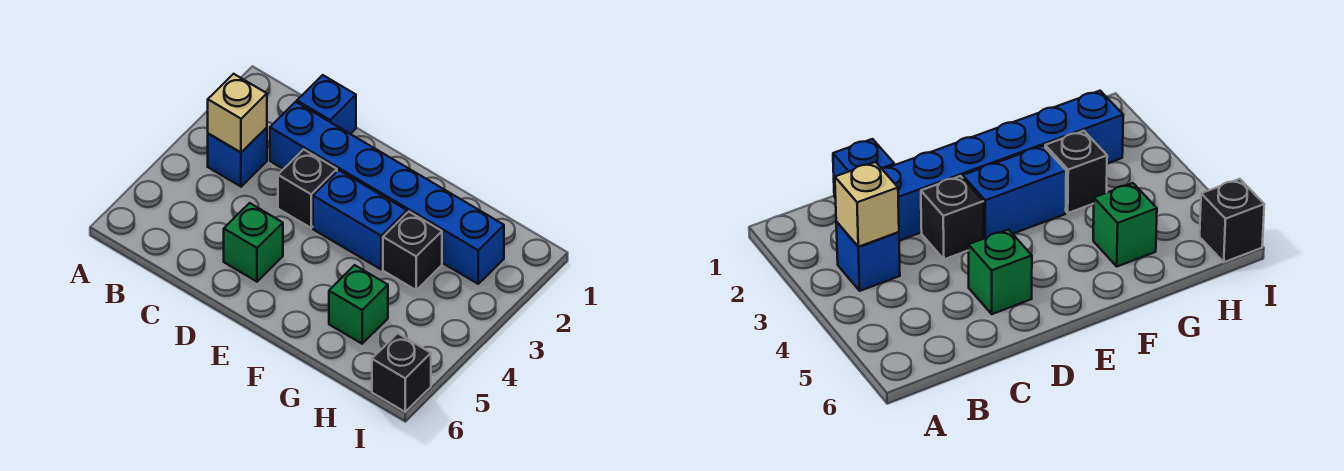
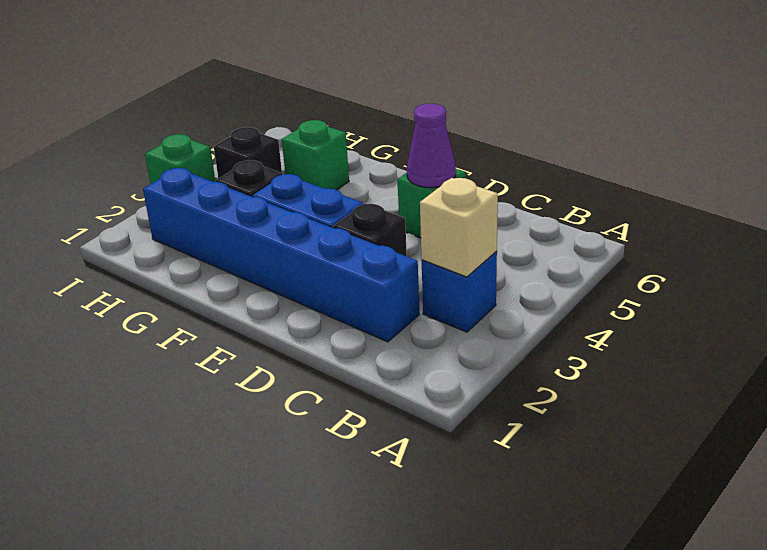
blue 1x1 brick [297,75,356,134] -> none
none -> purple 1x1 cone [407,104,456,188]
none -> green 1x1 brick [145,134,215,184]
black 1x1 brick [372,333,431,412] -> black 1x1 brick moved to [214,127,282,179]

